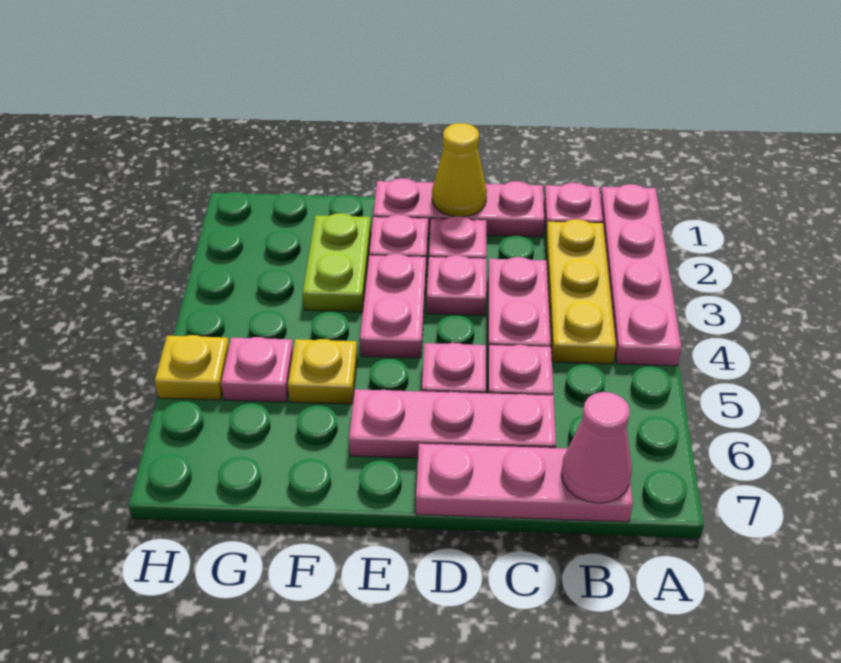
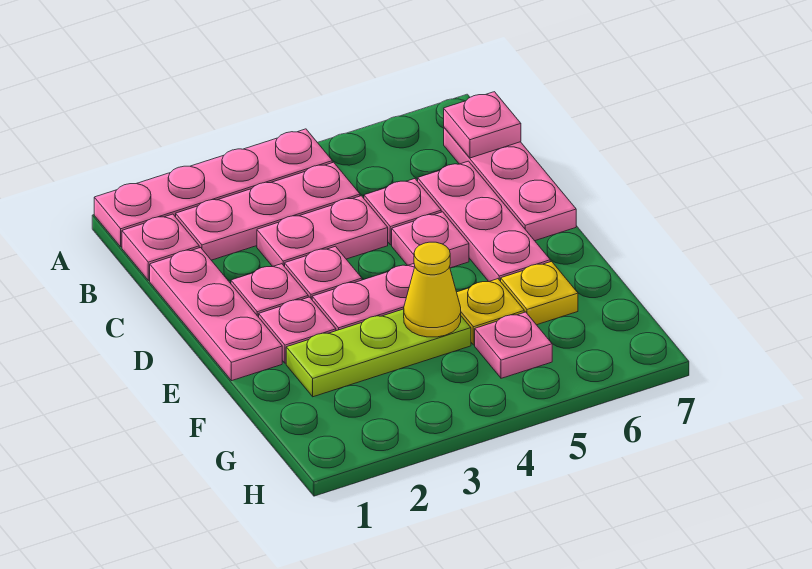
yellow 1x3 plate [546,219,616,364] -> pink 1x3 plate [176,162,360,260]
pink 1x1 cone [561,392,632,503] -> pink 1x1 plate [444,92,521,158]
yellow 1x1 cone [432,123,487,217] -> yellow 1x1 cone moved to [404,242,461,337]
lime 1x2 plate [303,213,371,312] -> lime 1x3 plate [286,309,471,397]
yellow 1x1 plate [155,335,229,400] -> yellow 1x1 plate moved to [501,262,578,325]

